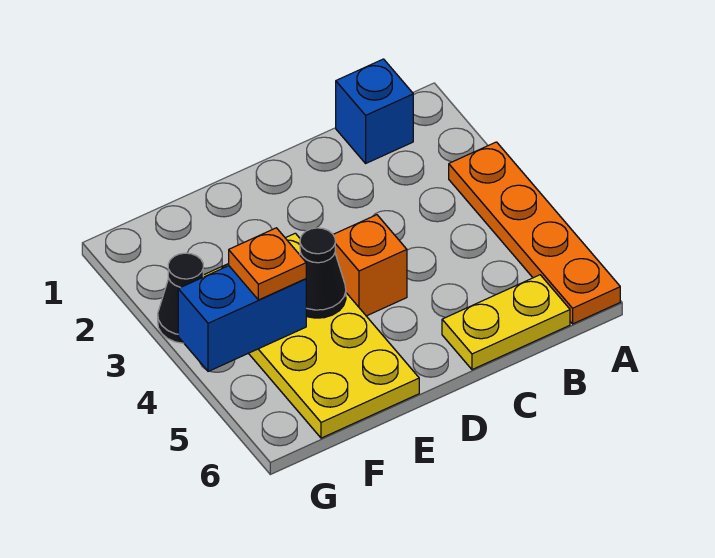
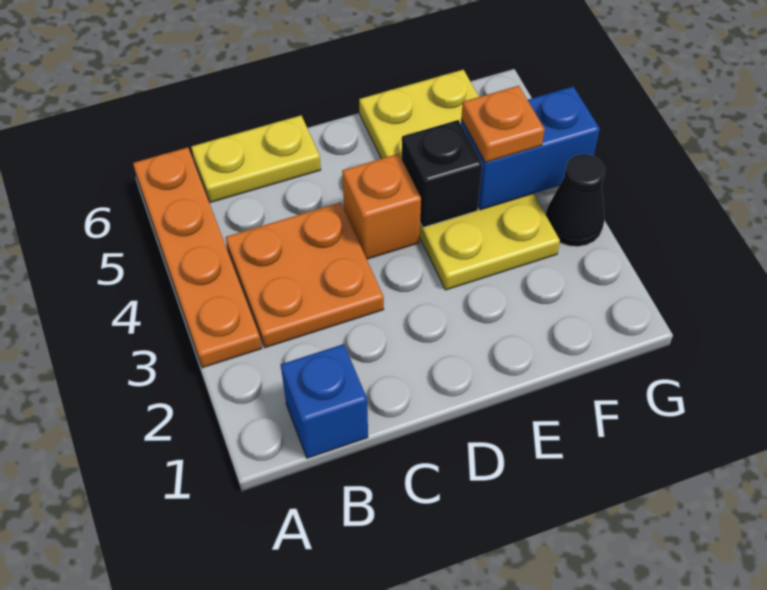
none -> orange 2x2 plate [226,202,384,348]
black 1x1 cone [300,228,346,318] -> black 1x1 brick [402,120,482,227]

